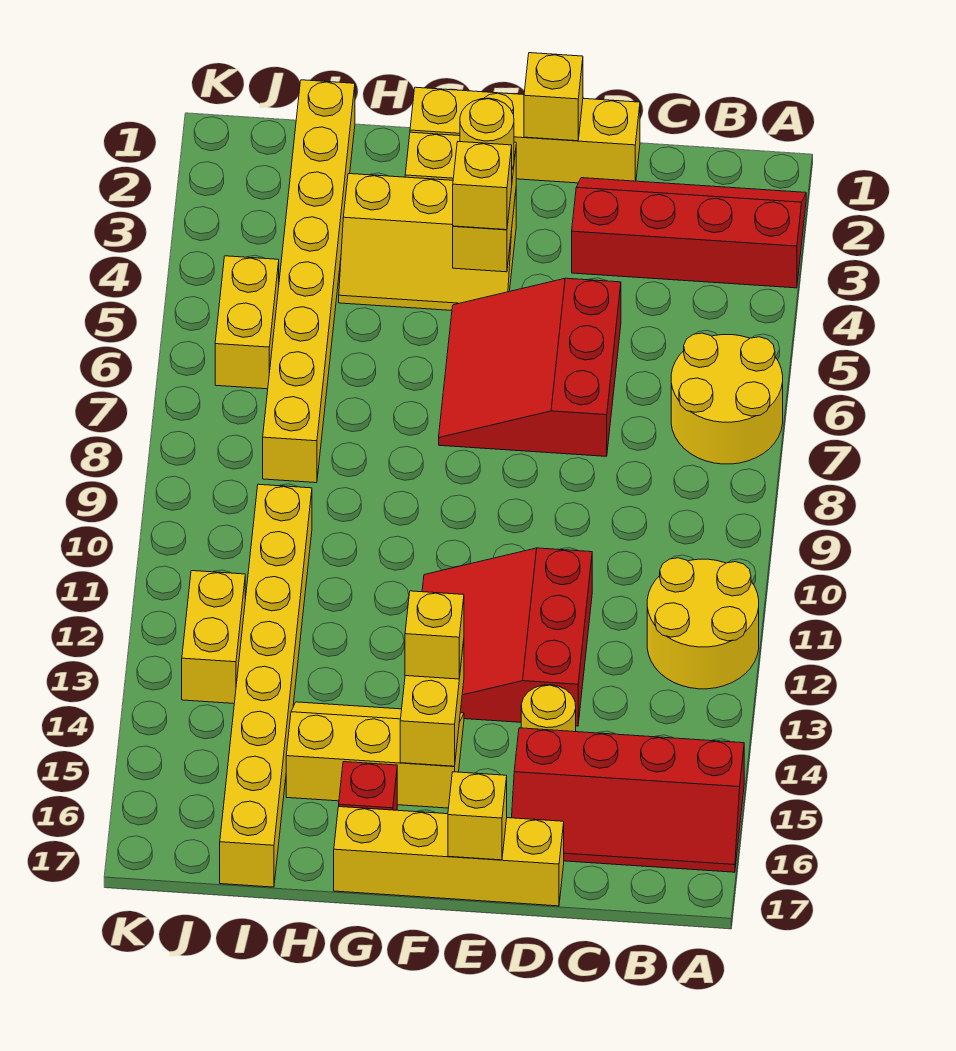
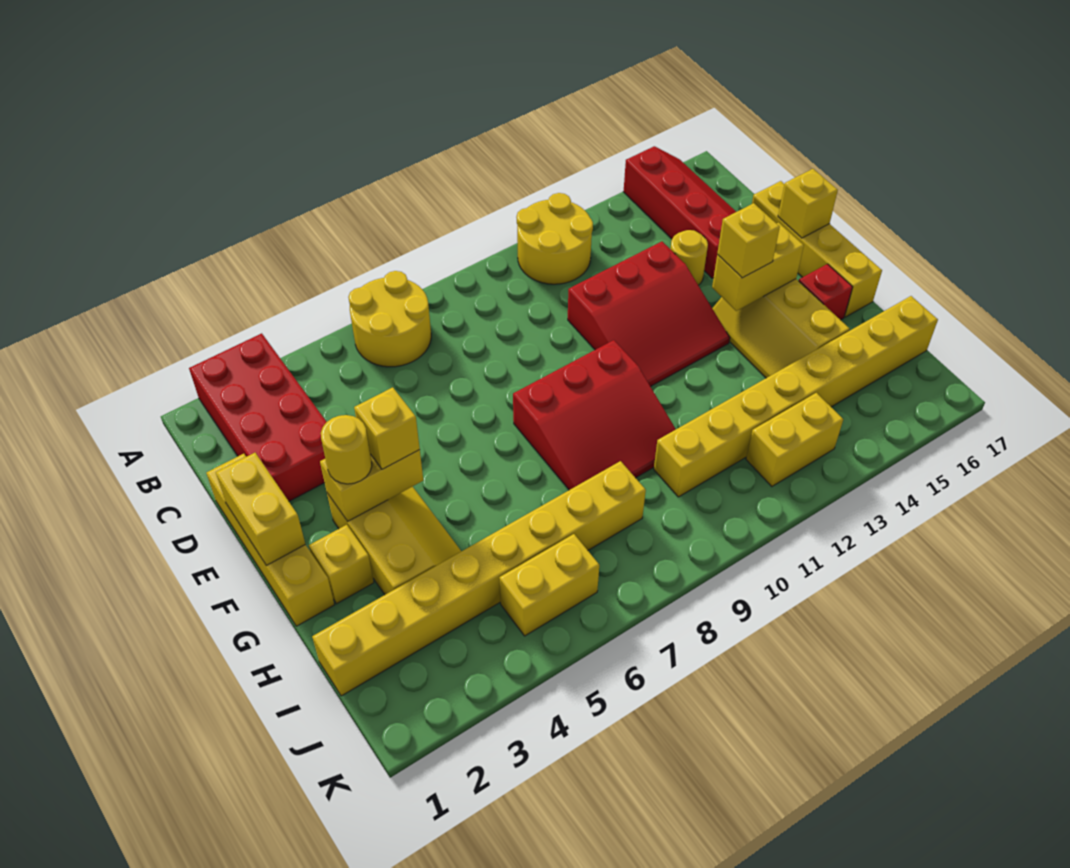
red 2x4 slope [572,178,806,288] -> red 2x4 brick [189,333,326,501]
red 3x3 slope [439,278,621,456] -> red 3x3 slope moved to [513,340,676,490]
yellow 1x1 brick [524,53,583,141] -> yellow 1x2 brick [216,453,305,566]

